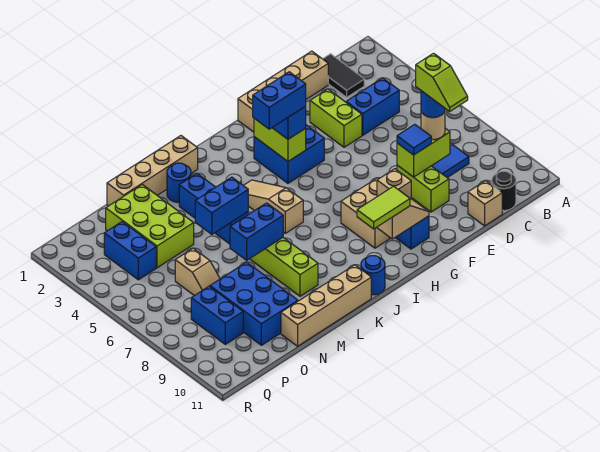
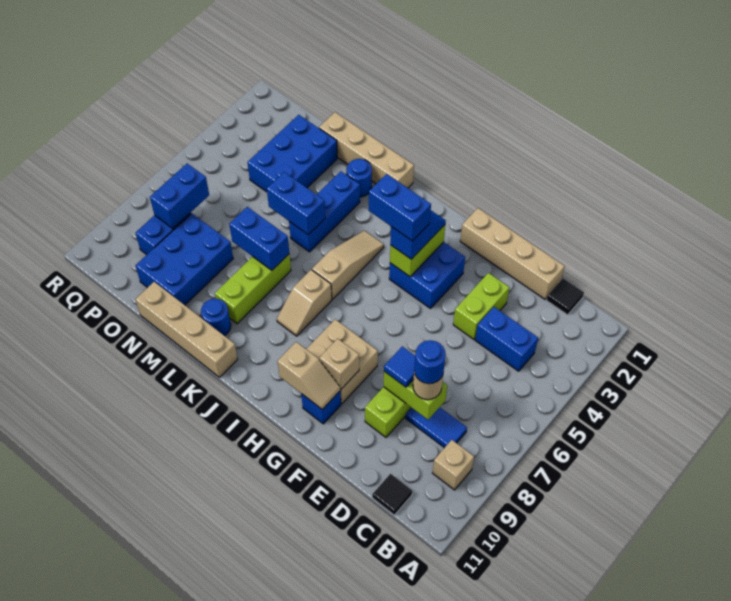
black 1x2 tile [323,54,364,97] -> black 1x1 tile [547,278,584,315]
black 1x1 round brick [492,171,516,211] -> black 1x1 tile [372,474,412,515]
lime 1x2 slope [416,53,468,111] -> none
tan 1x1 brick [468,181,502,226] -> tan 1x1 brick moved to [433,440,474,490]
lime 1x2 tile [357,186,410,229] -> none
blue 1x1 round brick [361,256,385,295] -> blue 1x1 round brick moved to [201,299,231,336]
lime 2x3 brick [106,185,194,268] -> blue 2x3 brick [247,115,337,192]
tan 1x2 slope [175,248,220,296] -> tan 1x2 slope moved to [277,270,332,336]
blue 1x2 brick [104,222,156,280] -> blue 1x2 brick moved to [150,164,209,229]

